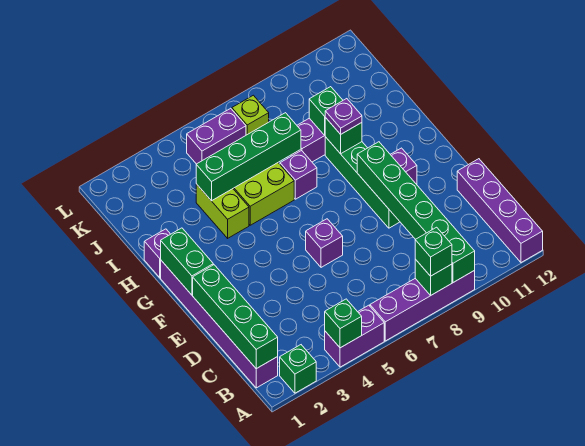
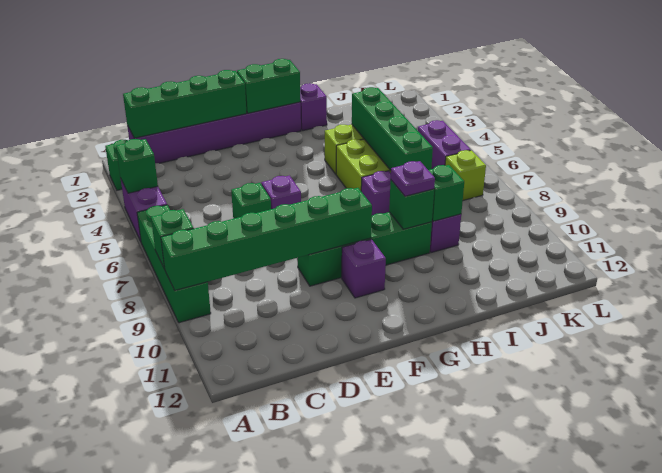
purple 1x4 brick [370,270,475,341] -> green 1x4 brick [137,205,211,323]
green 1x1 brick [415,227,452,276] -> green 1x1 brick moved to [231,183,271,219]
purple 1x4 brick [457,159,543,263] -> none

